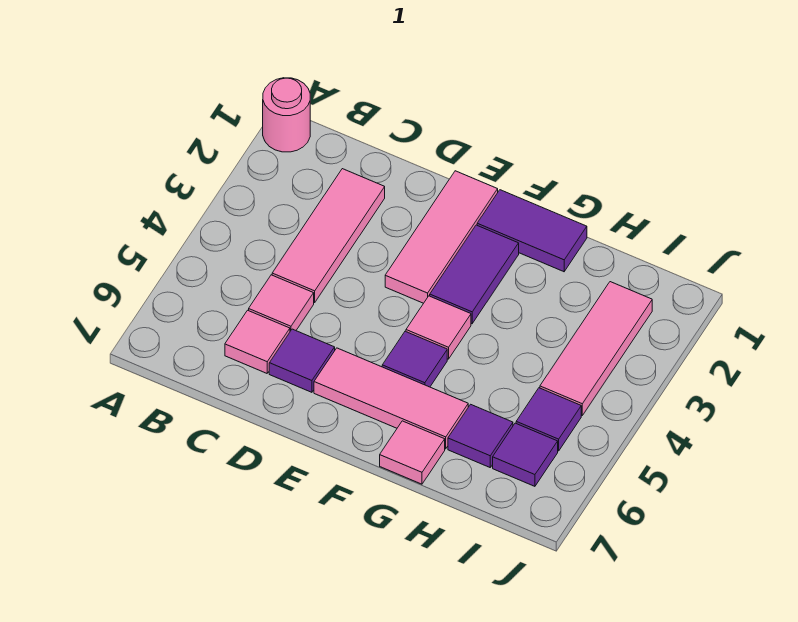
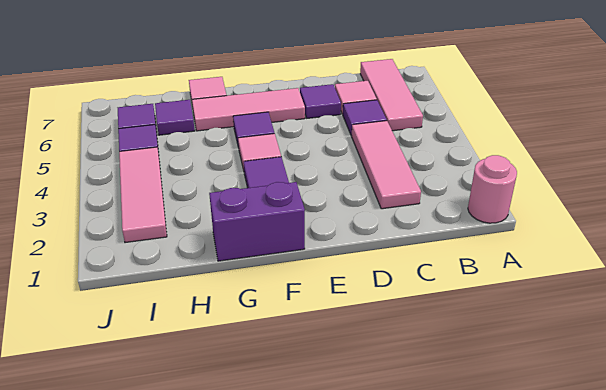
pink 1x1 tile [249,275,314,331] -> purple 1x1 tile [343,100,387,136]
pink 1x3 tile [385,171,498,303] -> pink 1x3 tile moved to [360,59,423,131]
purple 1x2 tile [477,190,587,272] -> purple 1x2 brick [209,182,305,261]

